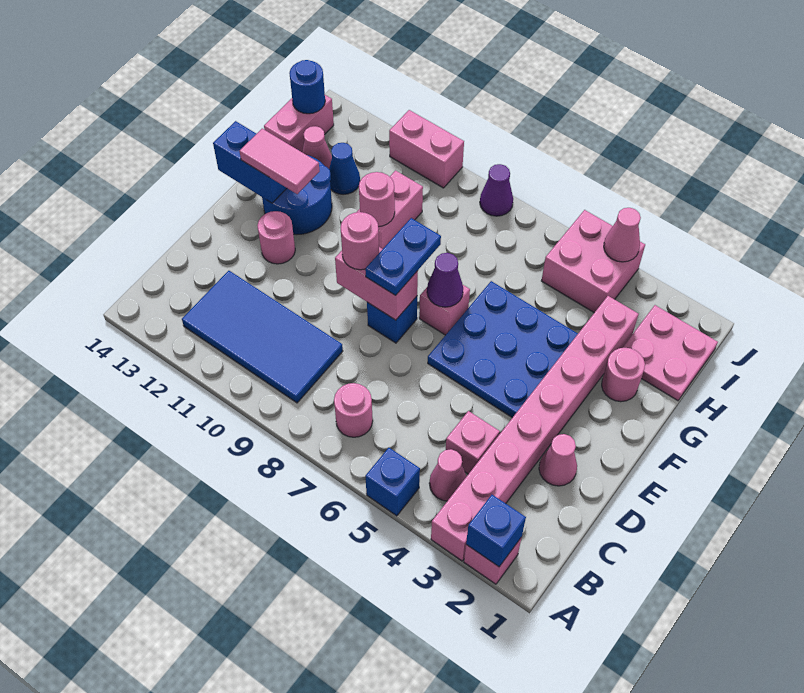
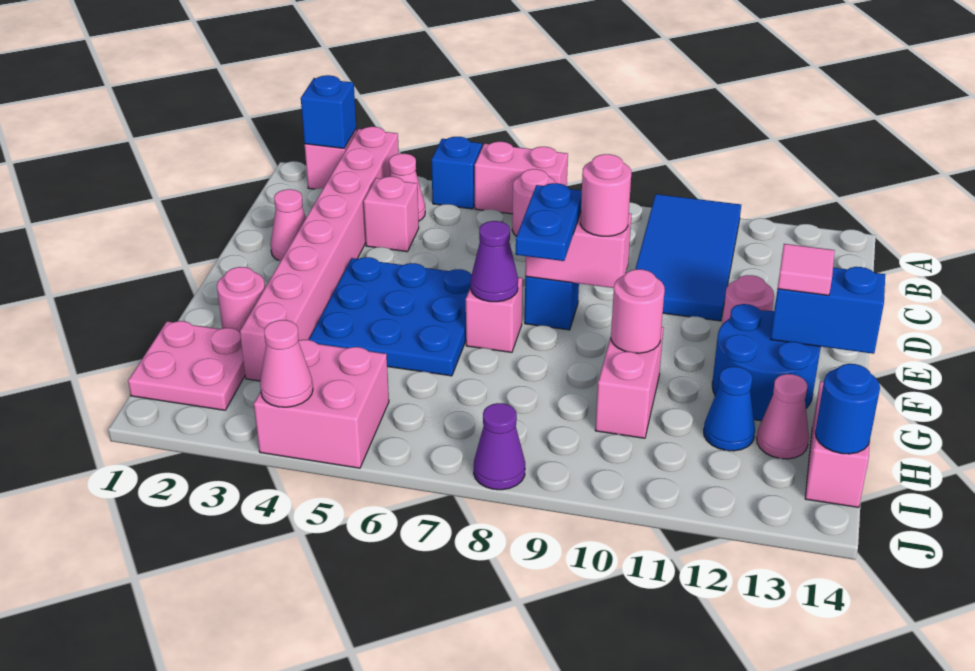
blue 2x4 tile [182,271,343,403] -> blue 2x4 tile turned to [635,194,741,321]
pink 1x2 tile [240,129,320,194] -> pink 1x1 tile [778,244,835,295]
pink 1x2 brick [389,110,464,188] -> pink 1x2 brick moved to [475,142,568,214]

